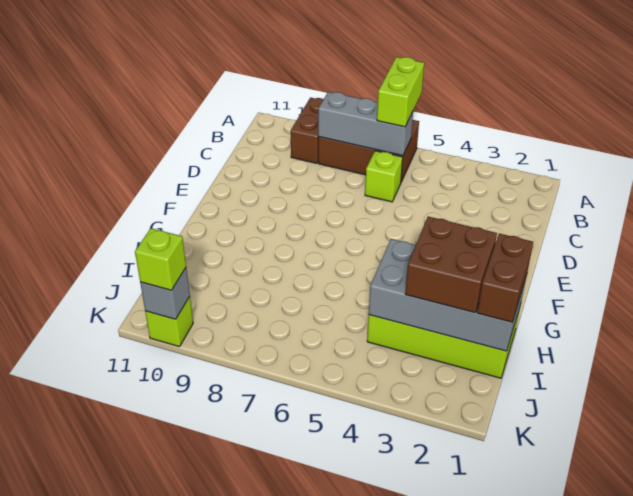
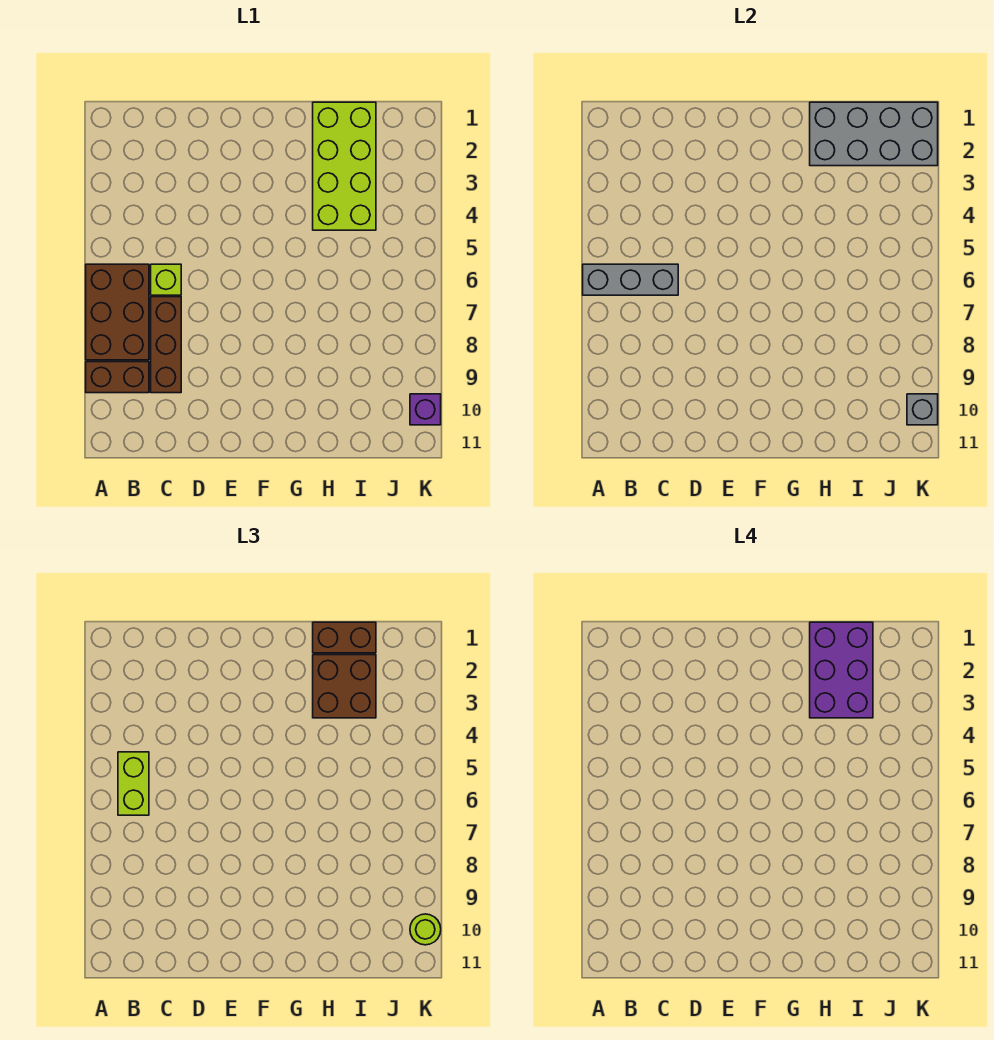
lime 1x2 brick [377,57,424,127] -> lime 1x2 brick turned to [118,752,149,815]
grey 1x3 brick [318,92,413,156] -> grey 1x3 brick turned to [583,264,678,295]
none -> brown 1x3 brick [151,297,181,393]
grey 2x4 brick [369,239,527,351] -> grey 2x4 brick turned to [810,102,938,166]
none -> purple 2x3 brick [810,622,873,718]
lime 1x1 brick [145,297,193,347] -> purple 1x1 brick [410,394,441,425]
lime 1x1 brick [135,228,186,290] -> lime 1x1 round brick [410,914,441,945]

